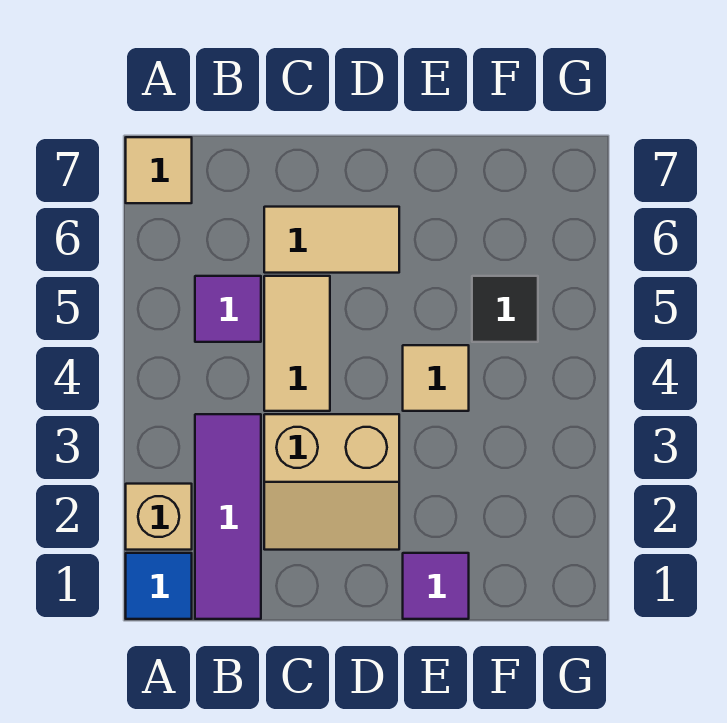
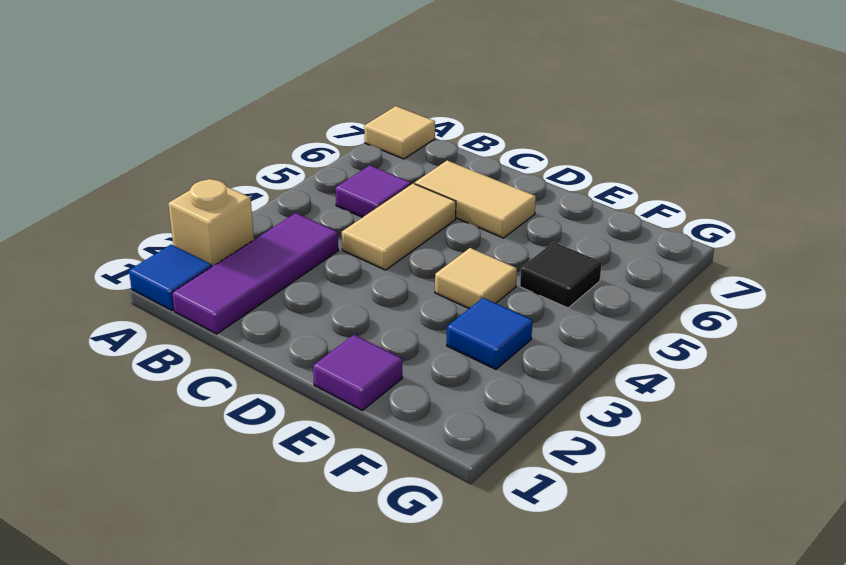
tan 2x2 slope [264,414,399,550] -> none
none -> blue 1x1 tile [447,298,532,369]

